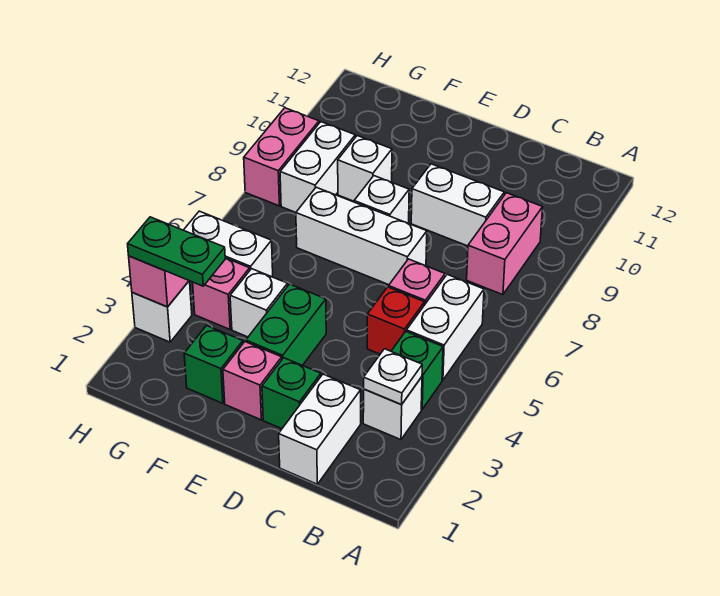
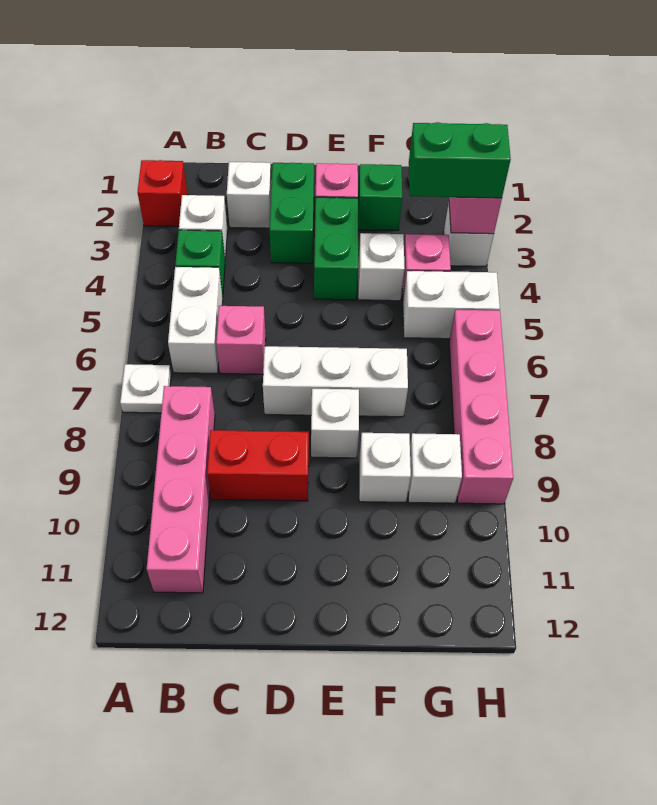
white 1x1 plate [364,349,422,404] -> white 1x1 plate moved to [120,364,171,413]
pink 1x2 brick [467,193,543,295] -> pink 1x4 brick [147,386,215,593]
white 1x2 brick [279,374,361,484] -> white 1x1 brick [227,162,271,228]
red 1x1 brick [367,287,425,354] -> red 1x1 brick moved to [138,160,188,227]
white 1x2 brick [411,164,504,246] -> red 1x2 brick [207,430,309,501]
green 1x1 brick [262,358,321,429] -> green 1x2 brick [270,163,314,263]
green 1x2 plate [128,217,225,286] -> green 1x2 brick [409,122,511,198]
white 1x2 brick [280,122,355,212] -> white 1x1 brick [408,433,462,503]
pink 1x2 brick [244,108,319,206] -> pink 1x4 brick [449,310,513,504]

